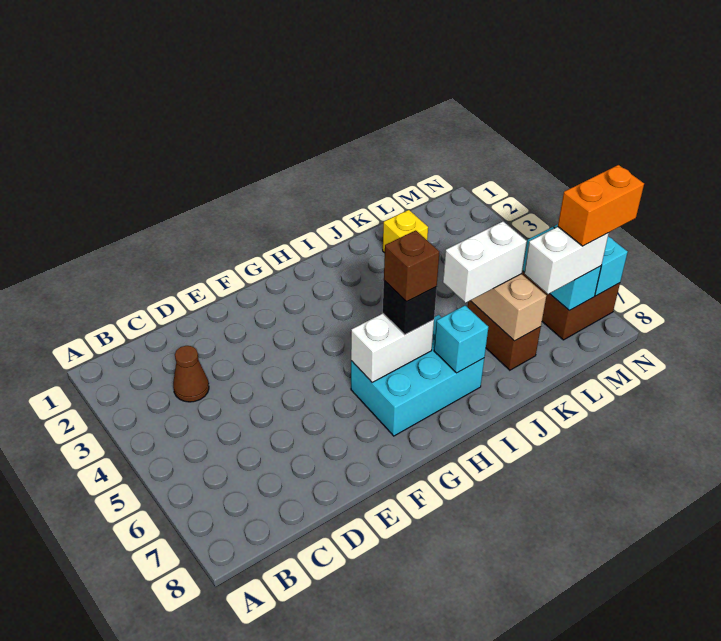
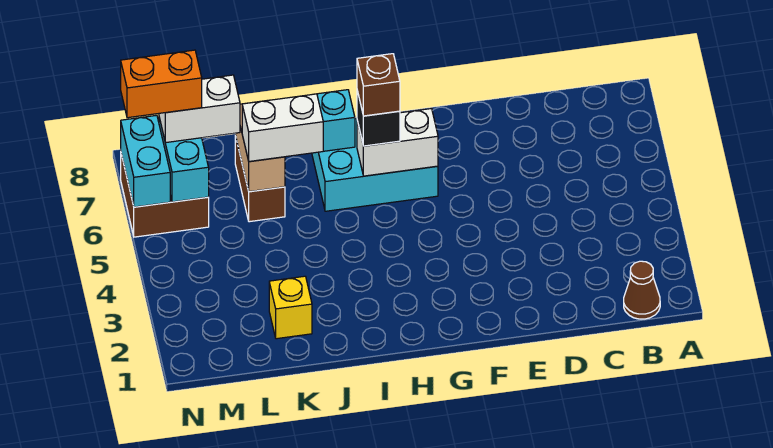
brown 1x1 cone [173,346,209,402] -> brown 1x1 cone moved to [624,261,660,319]

